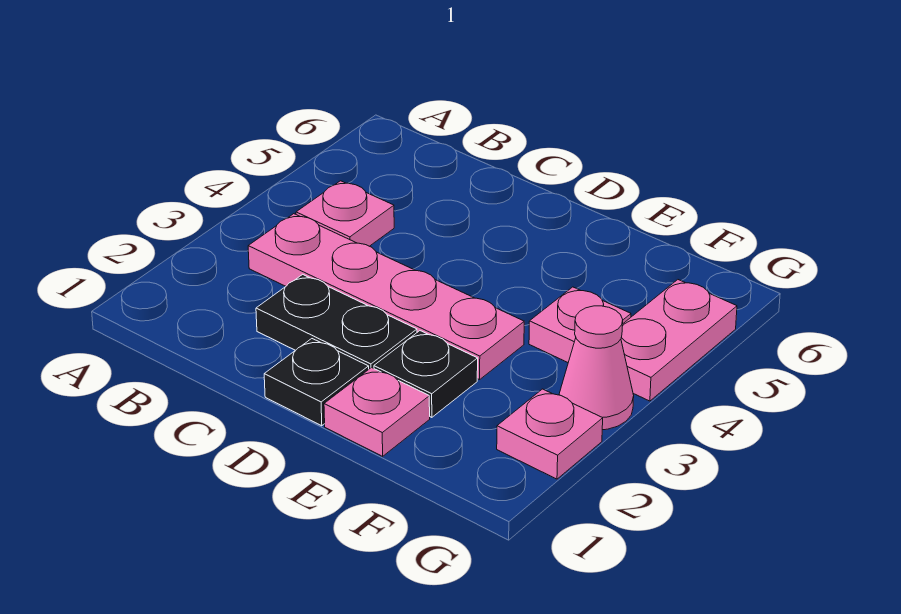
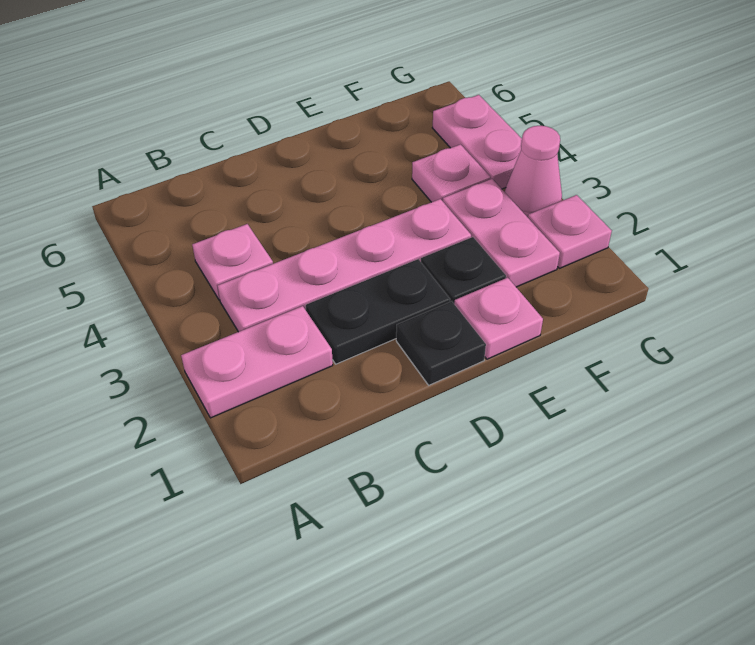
none -> pink 1x2 plate [181,306,333,418]
none -> pink 1x2 plate [443,179,560,287]

